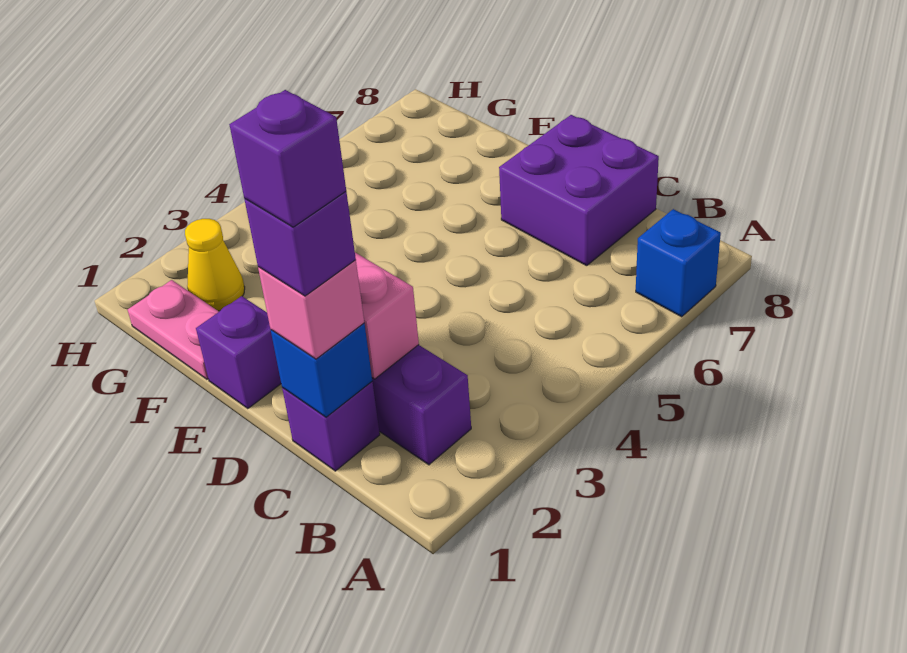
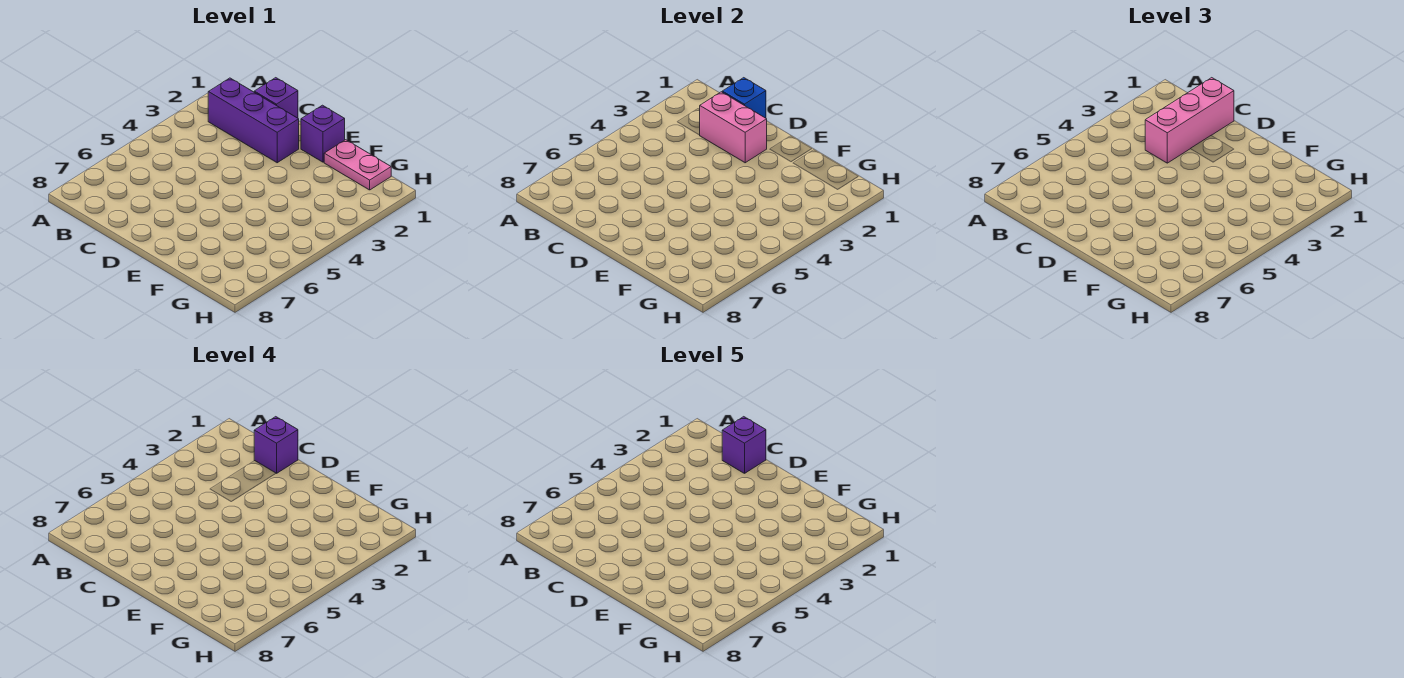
blue 1x1 brick [636,209,721,317] -> none
pink 1x1 brick [258,260,364,359] -> pink 1x3 brick [1145,78,1234,163]
purple 2x2 brick [499,115,659,266] -> none
yellow 1x1 cone [185,219,245,311] -> none

